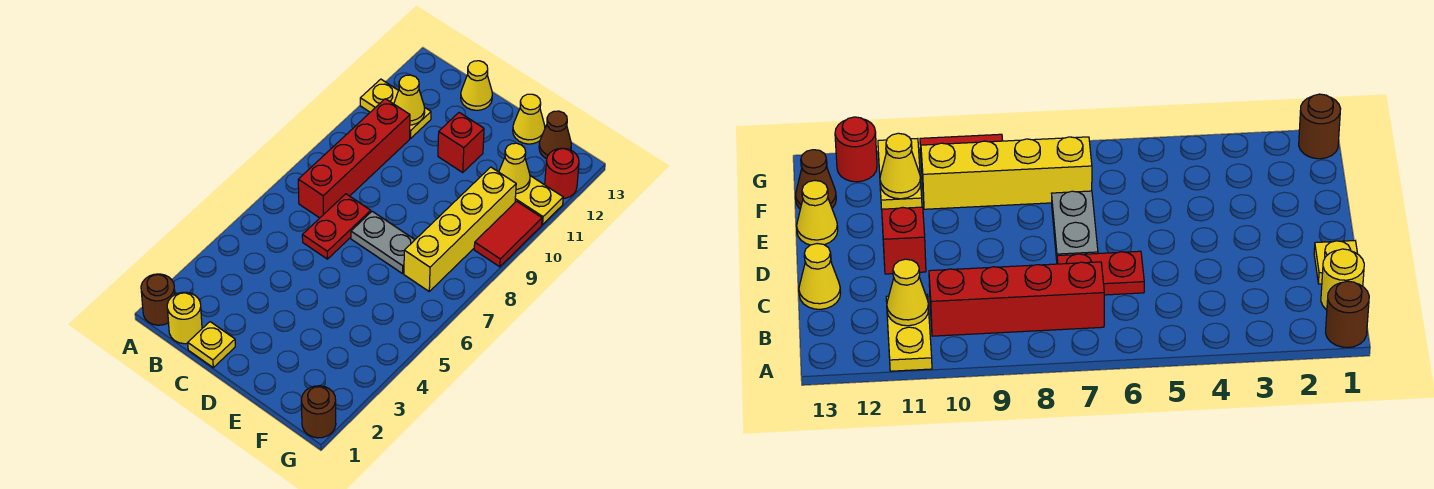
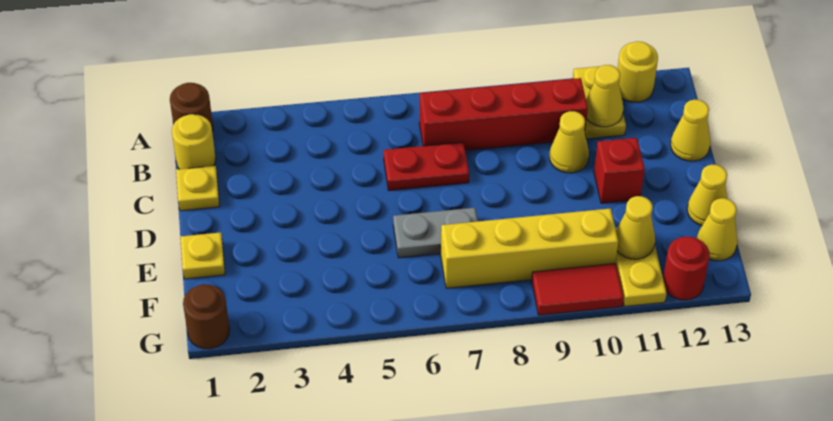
none -> yellow 1x1 round brick [618,41,658,102]
none -> yellow 1x1 cone [550,111,589,173]
grey 1x2 plate [351,211,415,274] -> grey 1x2 plate turned to [393,208,478,258]
none -> yellow 1x1 plate [180,232,225,279]
brown 1x1 cone [539,111,571,159] -> yellow 1x1 cone [697,198,737,261]

